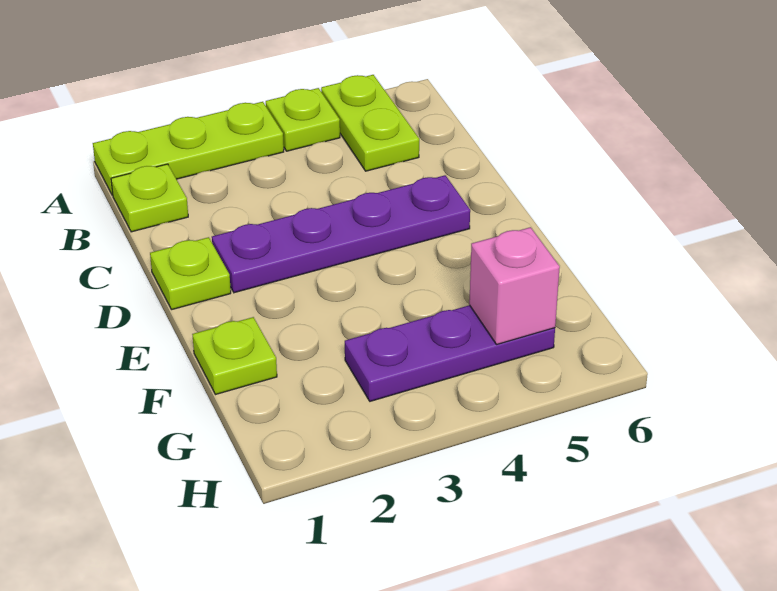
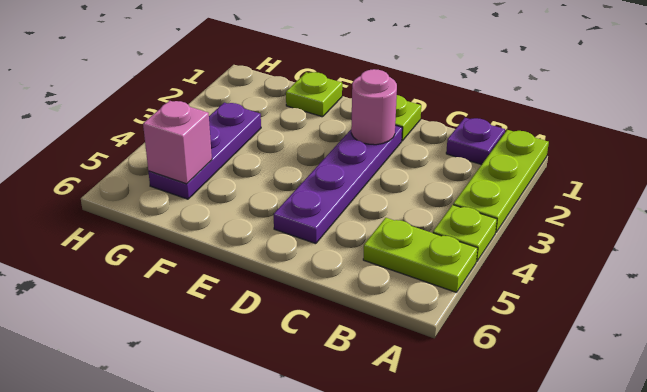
lime 1x1 plate [111,164,188,232] -> purple 1x1 plate [446,118,505,165]
none -> pink 1x1 round brick [351,69,397,145]

